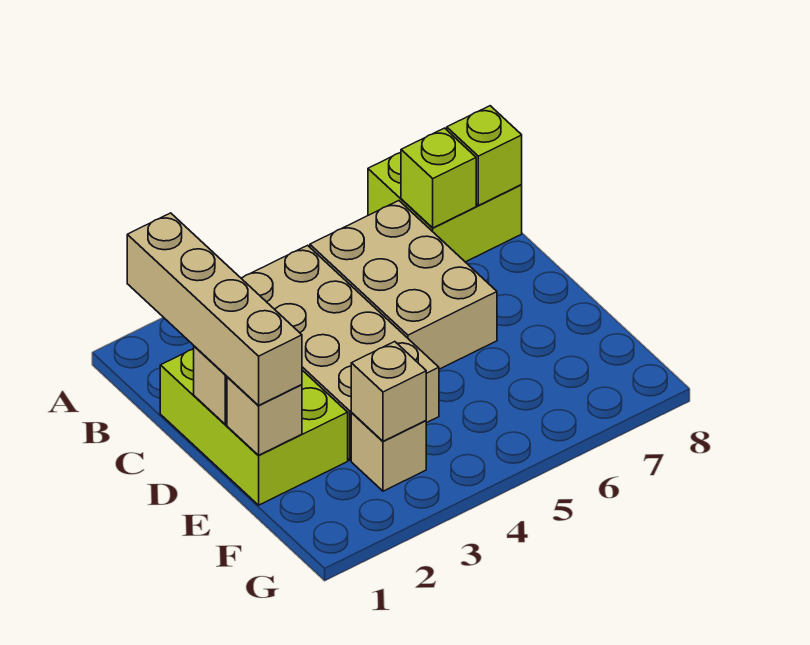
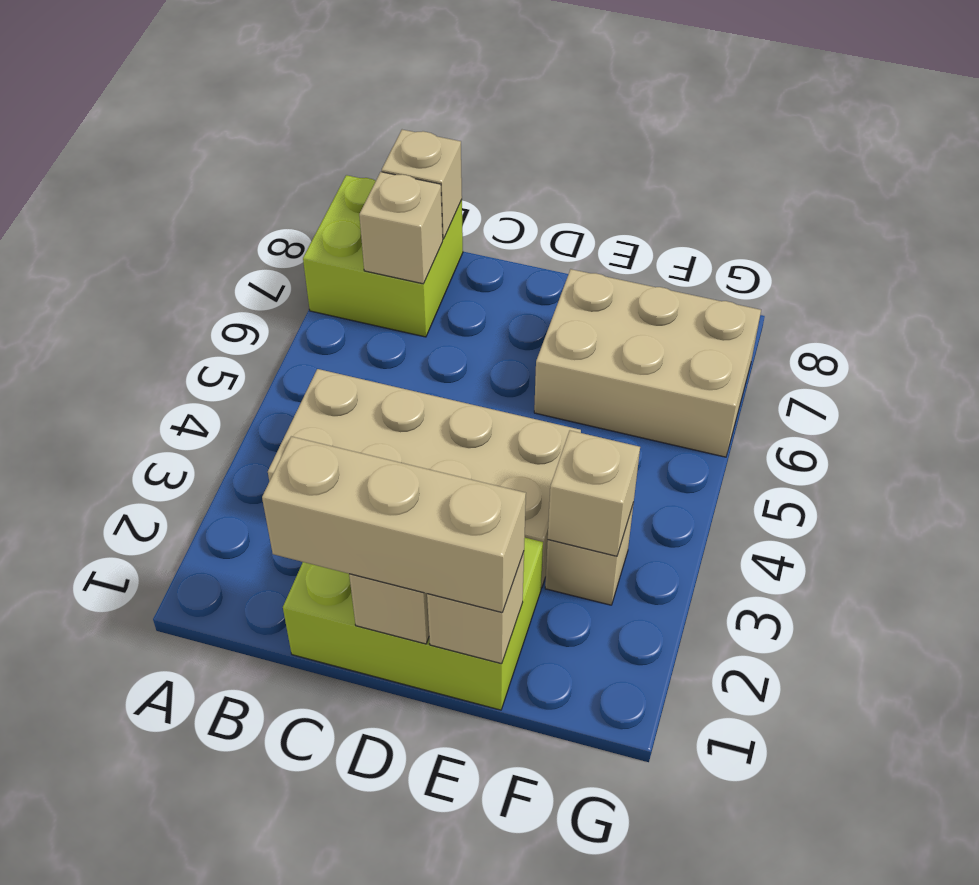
tan 1x4 brick [127,213,302,405] -> tan 1x3 brick [262,436,526,612]
tan 2x3 brick [310,201,497,369] -> tan 2x3 brick moved to [534,269,761,457]
lime 1x1 brick [401,128,476,228] -> tan 1x1 brick [359,172,443,284]
lime 1x1 brick [447,106,522,205] -> tan 1x1 brick [382,130,462,239]

